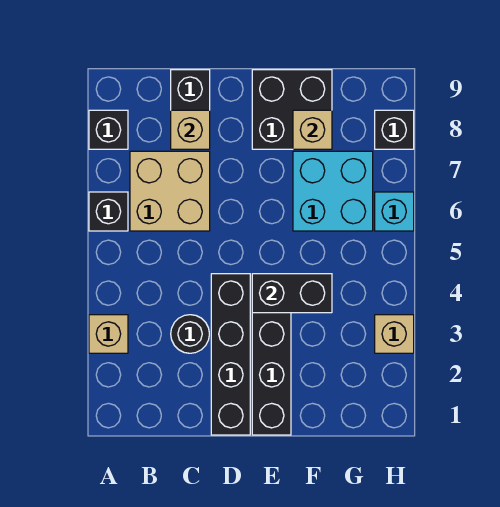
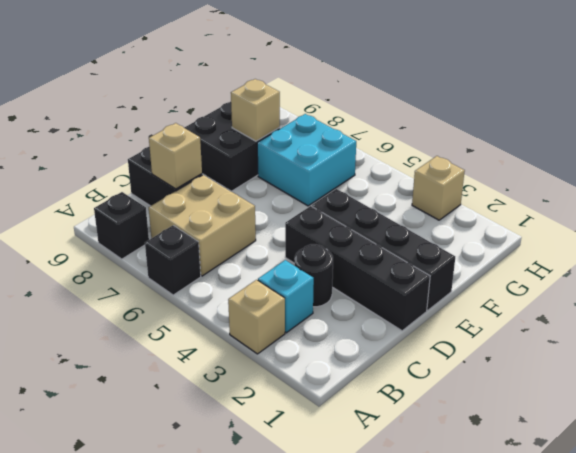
black 1x2 brick [252,274,332,313] -> none
cyan 1x1 brick [375,192,414,231] -> cyan 1x1 brick moved to [258,260,314,333]
black 1x1 brick [375,110,414,149] -> none

